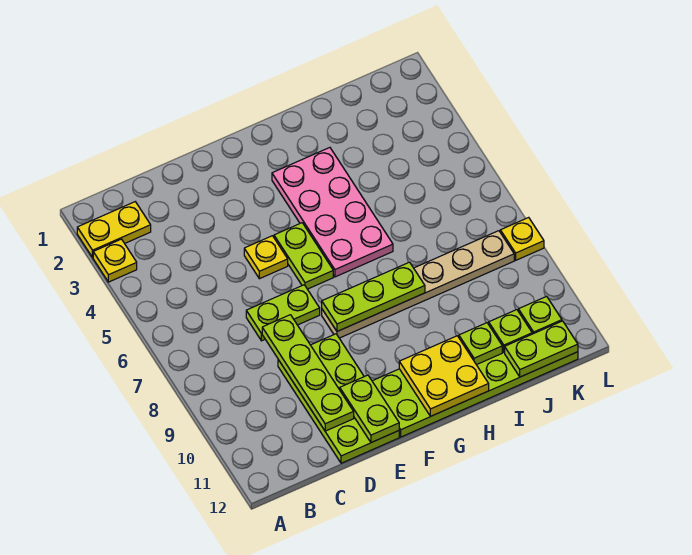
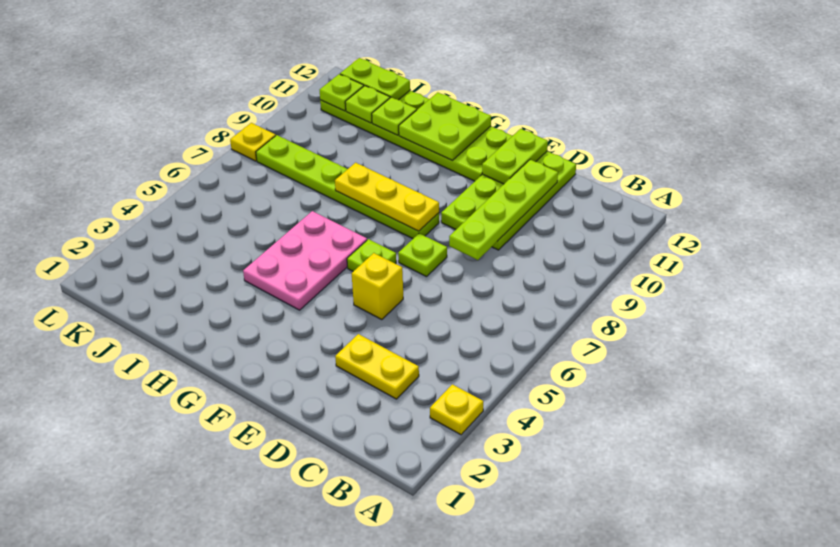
yellow 1x2 plate [77,202,151,258] -> yellow 1x2 plate moved to [335,334,419,399]
lime 1x2 plate [246,285,320,341] -> lime 1x1 plate [398,233,447,277]
yellow 1x1 plate [244,236,288,279] -> yellow 1x1 brick [352,253,403,320]
lime 1x2 plate [274,223,333,289] -> lime 1x1 plate [347,239,396,271]
tan 1x6 plate [322,231,514,338] -> lime 1x6 plate [256,135,439,239]
lime 1x3 plate [322,262,425,331] -> yellow 1x3 plate [335,163,439,231]
pink 2x4 plate [272,148,393,277] -> pink 2x3 plate [243,211,367,310]
yellow 2x2 plate [399,336,489,416] -> lime 2x2 plate [399,92,491,160]

